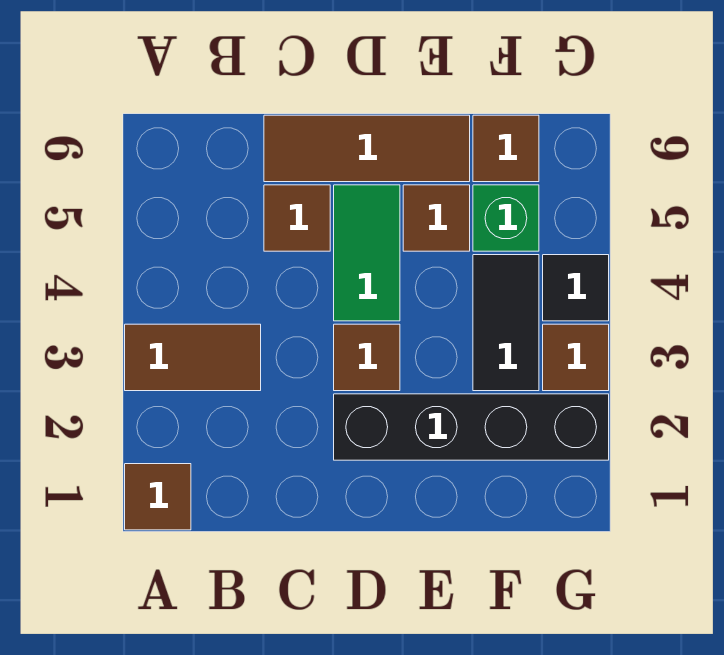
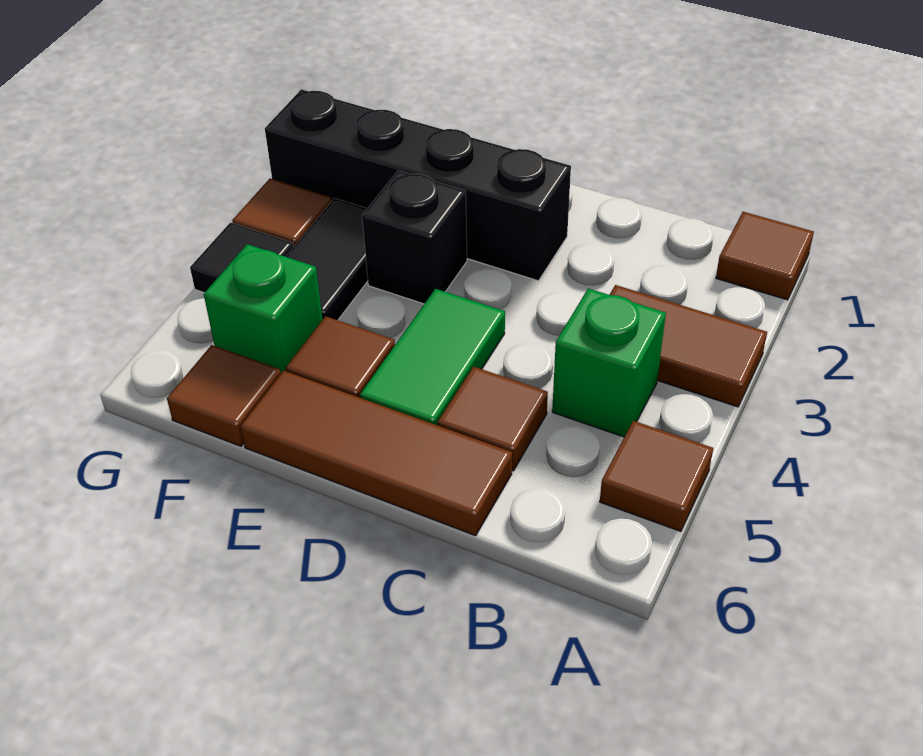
none -> green 1x1 brick [552,288,666,437]
brown 1x1 tile [334,324,400,391] -> brown 1x1 tile moved to [600,421,713,531]
none -> black 1x1 brick [362,171,467,304]

